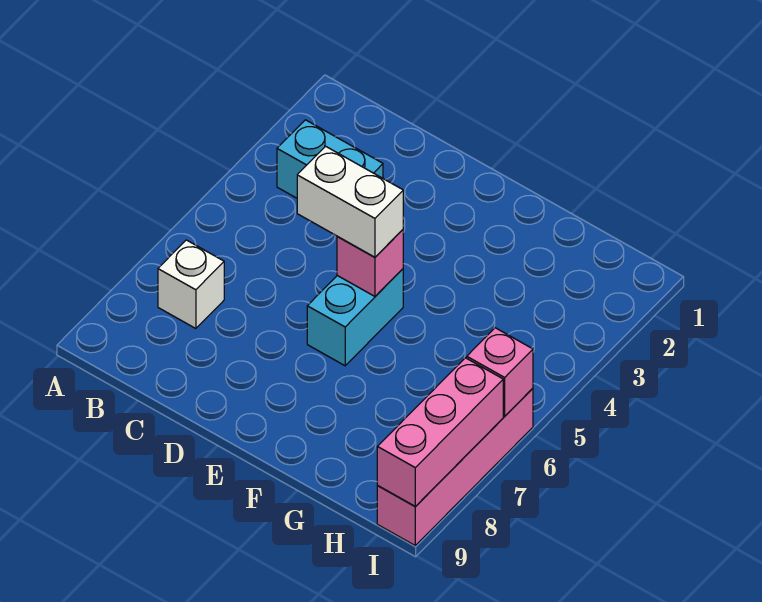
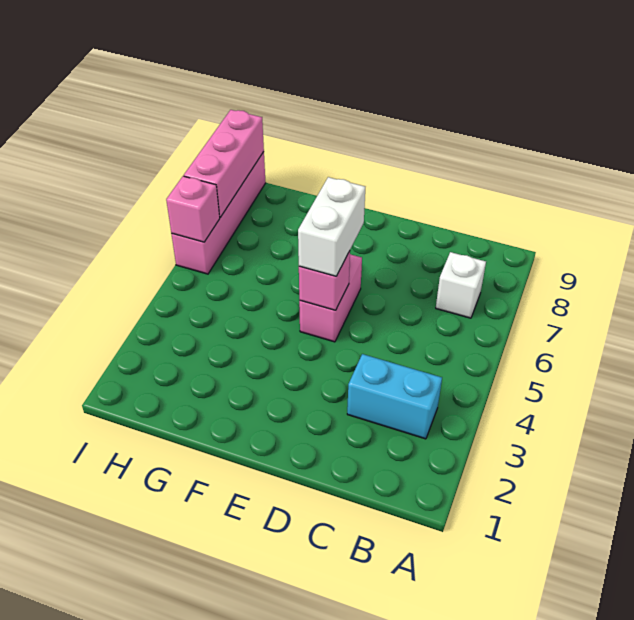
white 1x2 brick [297,146,403,257] -> white 1x2 brick turned to [298,177,365,276]
cyan 1x2 brick [307,269,403,366] -> pink 1x2 brick [299,254,362,342]

